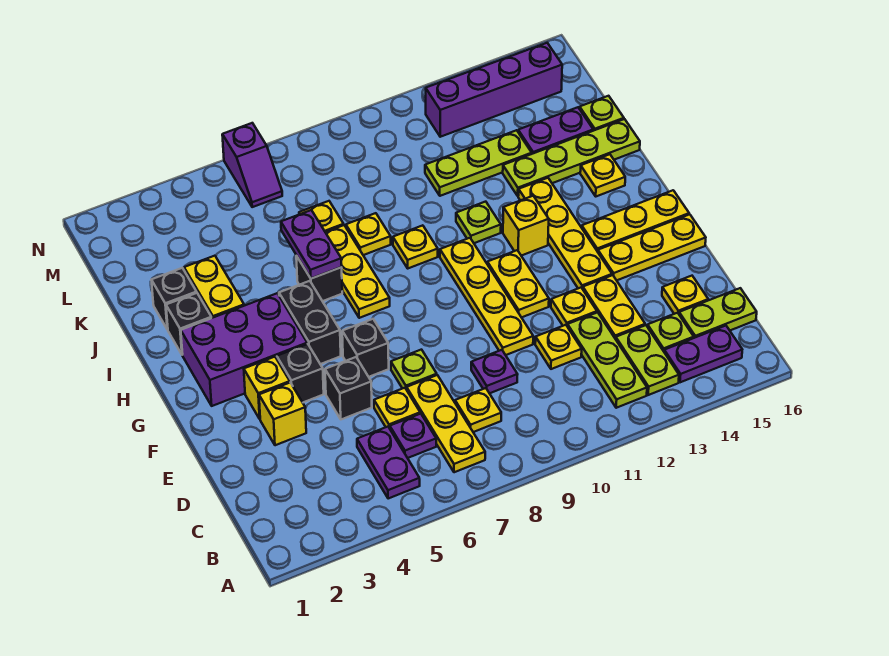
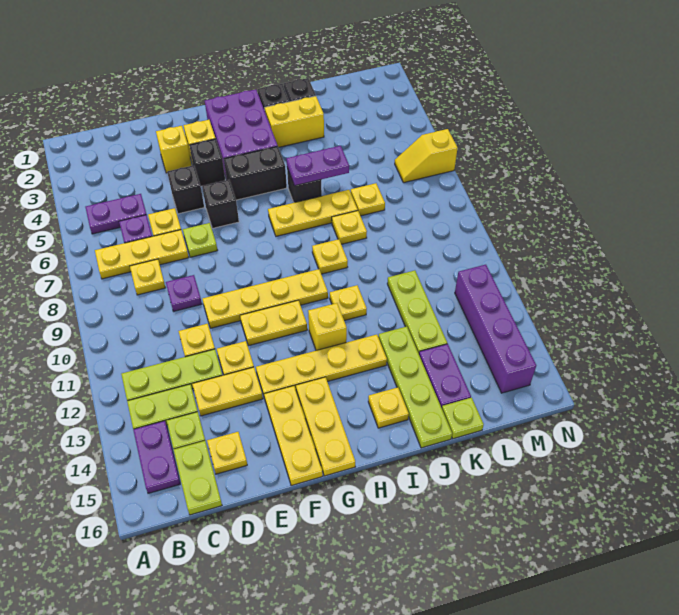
lime 1x1 plate [456,202,501,243] -> yellow 1x1 plate [330,285,367,321]
purple 1x2 slope [222,123,282,207] -> yellow 1x2 slope [395,129,458,183]

